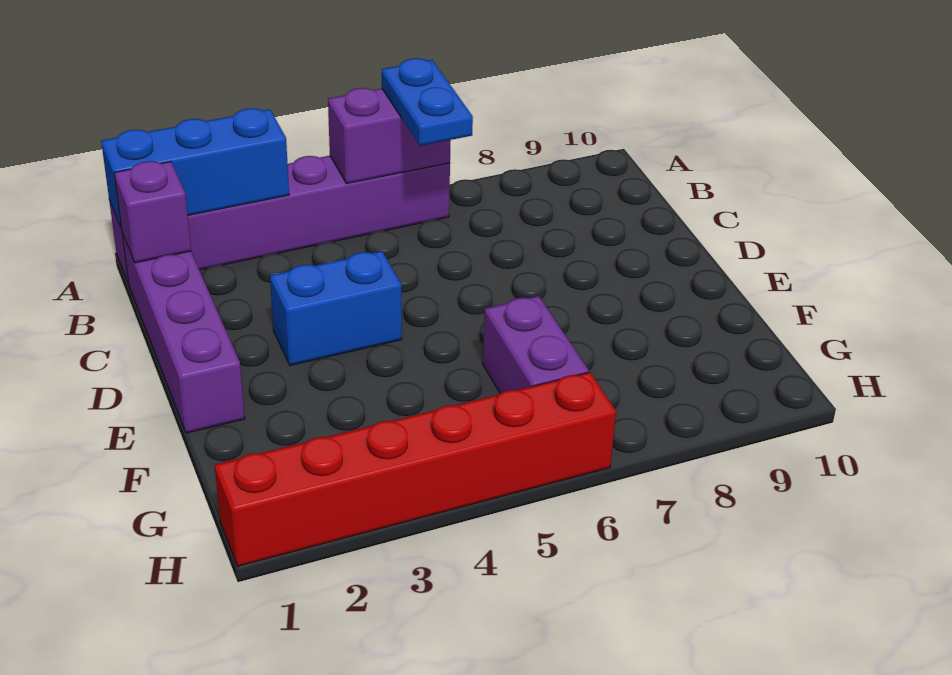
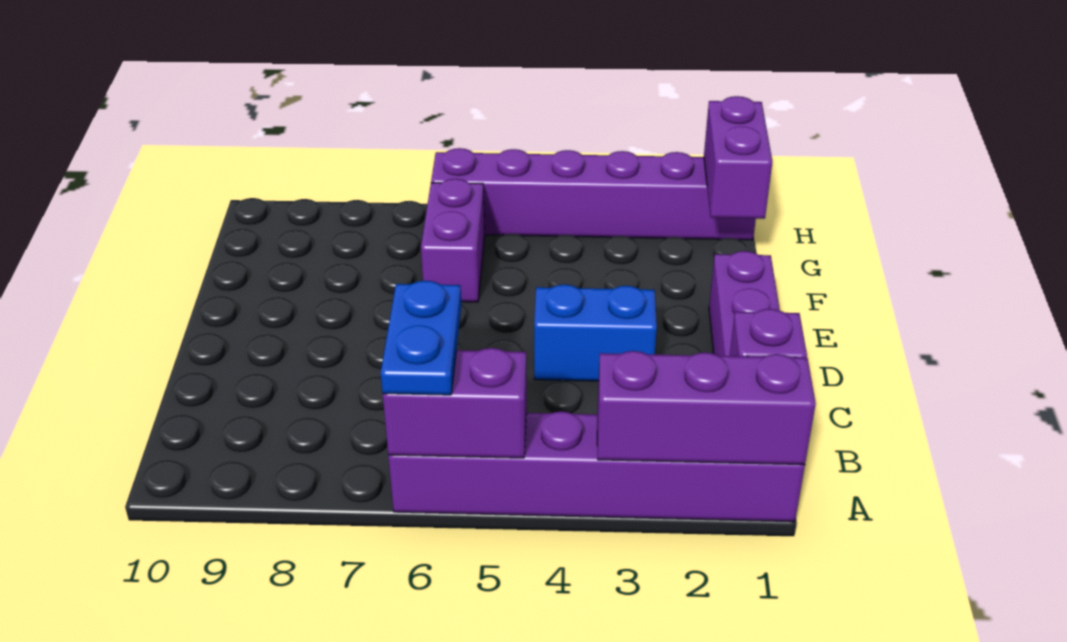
blue 1x3 brick [101,108,289,229] -> purple 1x3 brick [597,351,816,465]
none -> purple 1x2 brick [704,96,772,219]
red 1x6 brick [215,372,616,566] -> purple 1x6 brick [431,148,756,240]

